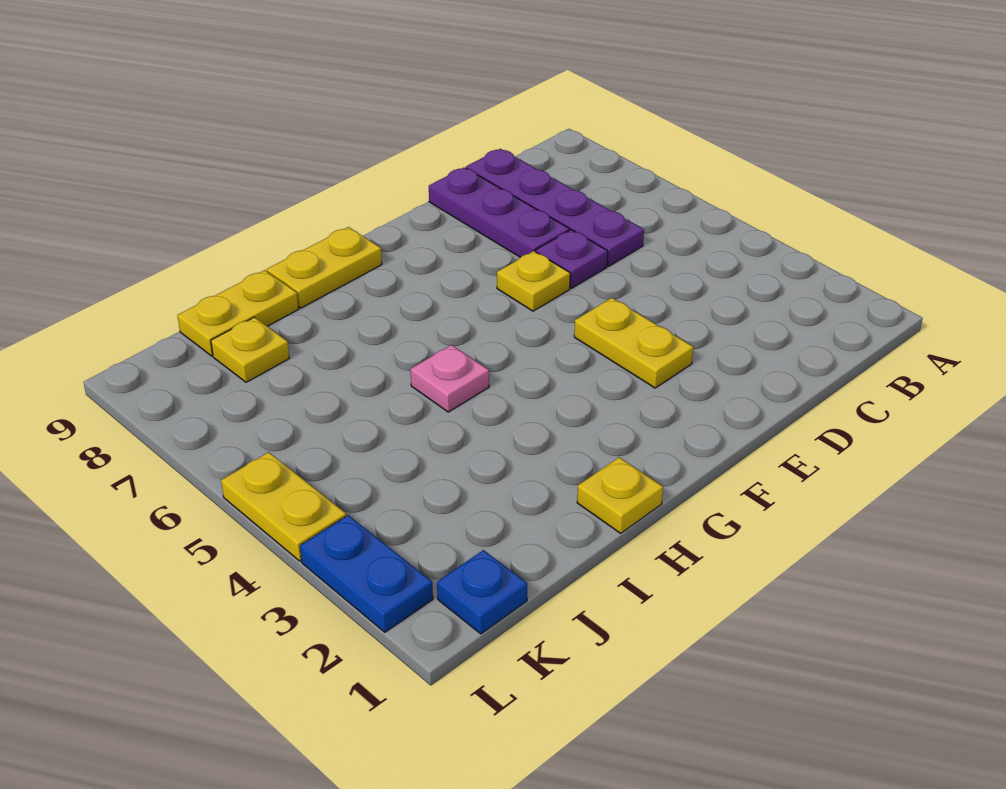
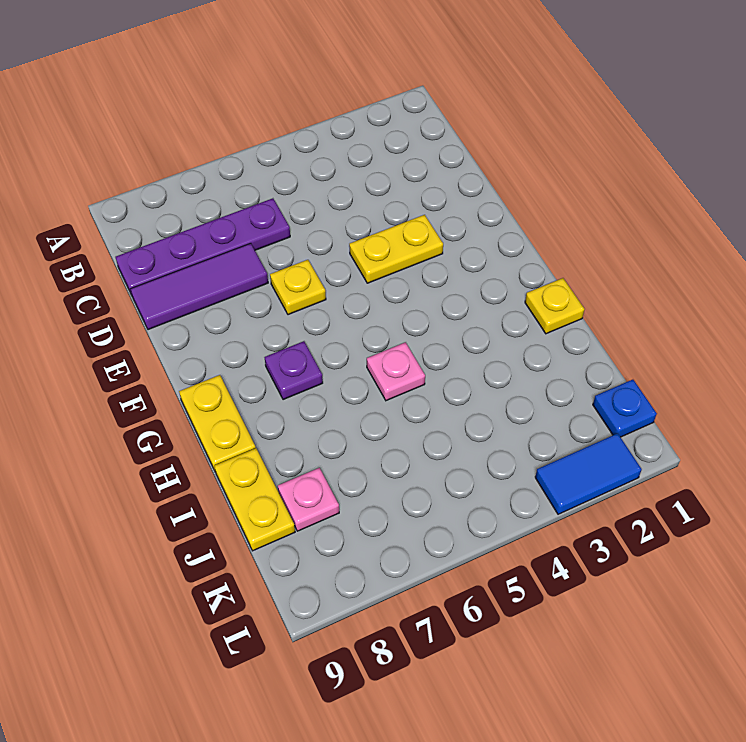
purple 1x1 plate [536,230,608,288] -> purple 1x1 plate moved to [265,341,323,400]
purple 1x3 plate [429,167,570,257] -> purple 1x3 tile [131,243,268,330]
yellow 1x1 plate [211,317,289,382] -> pink 1x1 plate [278,468,339,531]
blue 1x2 plate [300,515,433,632] -> blue 1x2 tile [535,433,642,514]
yellow 1x2 plate [221,452,346,561] -> none

